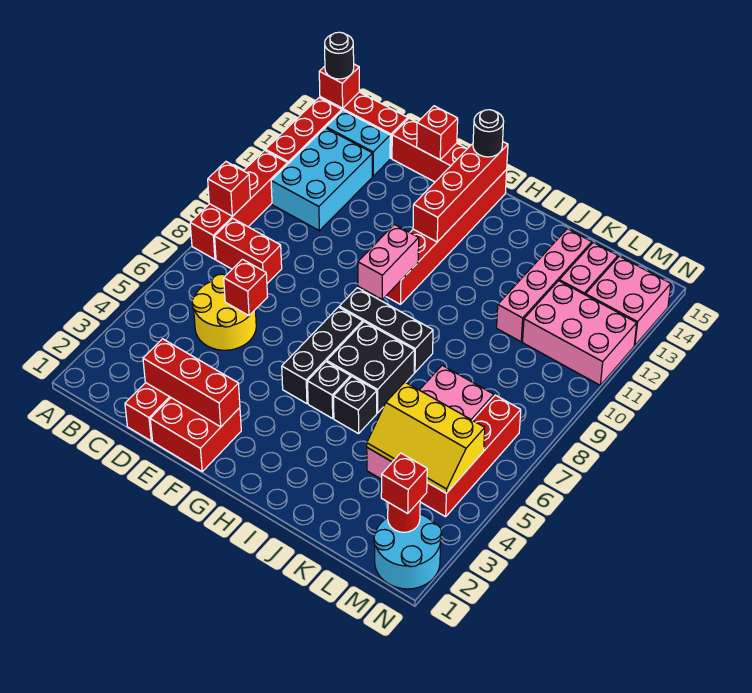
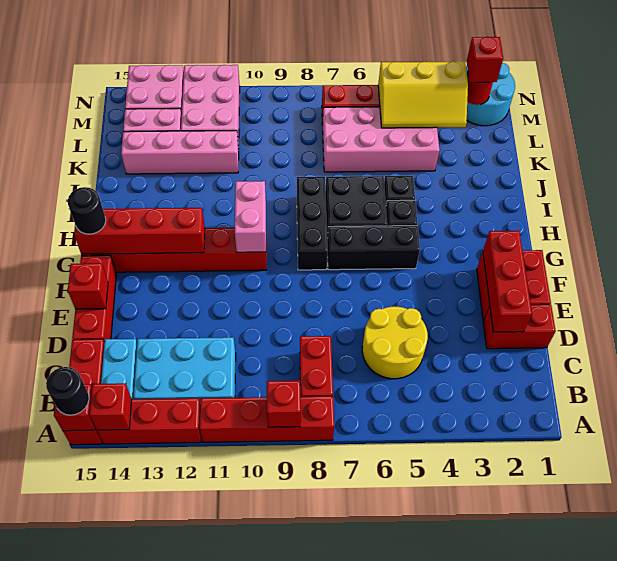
red 1x1 brick [224,259,268,316] -> red 1x1 brick moved to [89,383,132,430]
pink 1x2 brick [358,224,419,299] -> pink 1x2 brick turned to [235,181,266,252]
yellow 2x3 slope [367,382,485,493] -> yellow 2x3 slope turned to [378,61,468,128]

